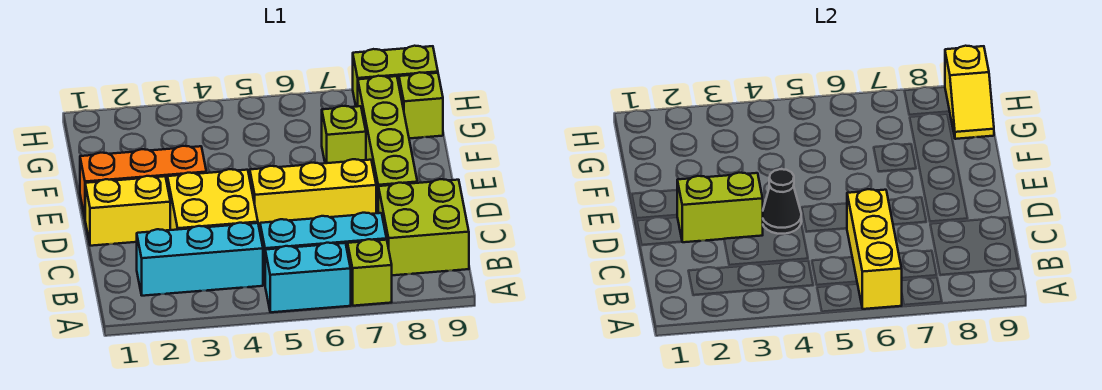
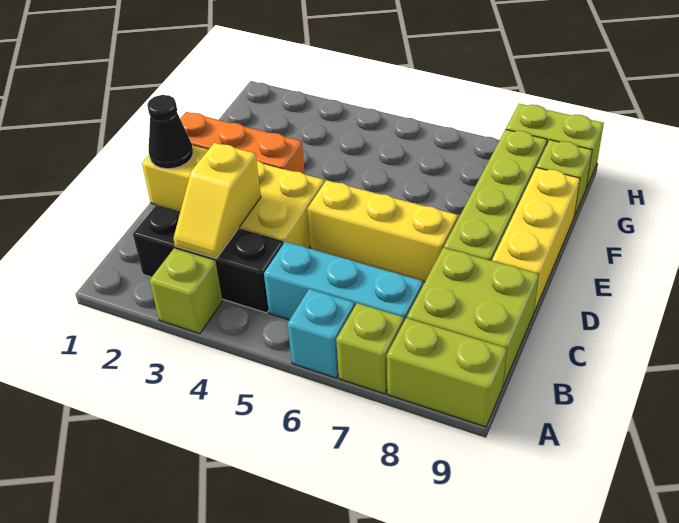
cyan 1x2 brick [265,243,351,312] -> cyan 1x1 brick [287,289,355,378]
yellow 1x3 brick [847,189,902,309] -> yellow 1x3 brick moved to [492,167,580,312]
cyan 1x3 brick [137,223,263,296] -> black 1x3 brick [133,205,283,313]
lime 1x2 brick [677,173,763,242] -> lime 1x2 brick moved to [387,318,507,427]
black 1x1 cone [763,169,801,234] -> black 1x1 cone moved to [147,95,193,169]
lime 1x1 brick [322,106,366,163] -> lime 1x1 brick moved to [149,248,222,334]
yellow 1x2 slope [945,46,994,139] -> yellow 1x2 slope moved to [173,143,261,258]

